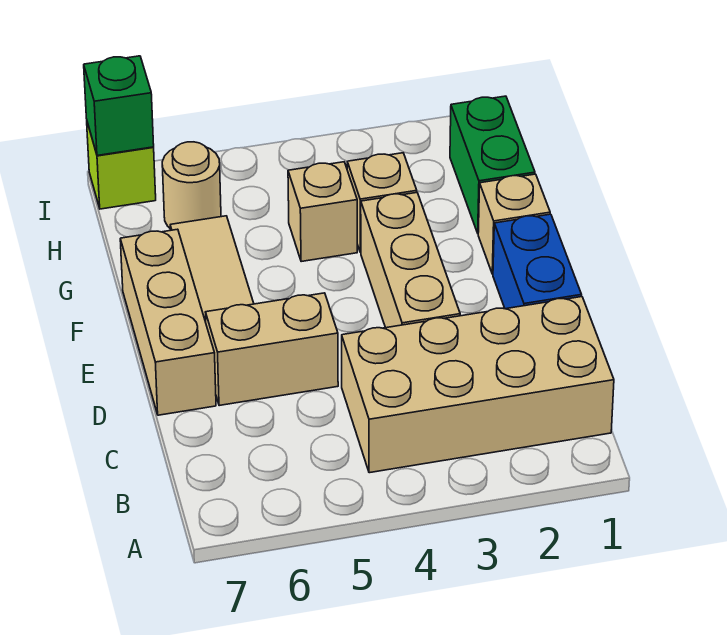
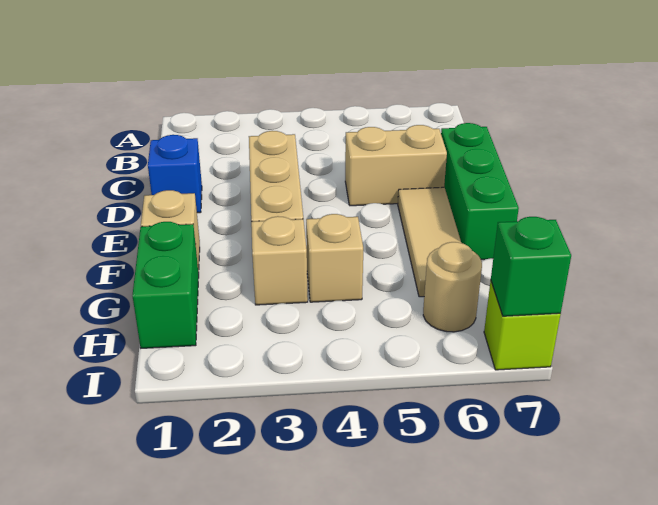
tan 2x4 brick [342,297,614,473] -> none
blue 1x2 brick [493,214,582,309] -> blue 1x1 brick [148,135,202,213]
tan 1x3 brick [120,229,216,415] -> green 1x3 brick [441,123,519,260]

